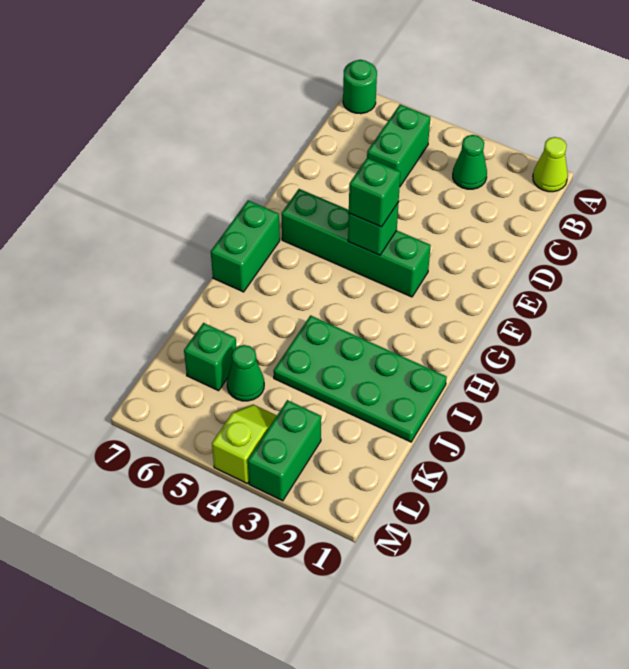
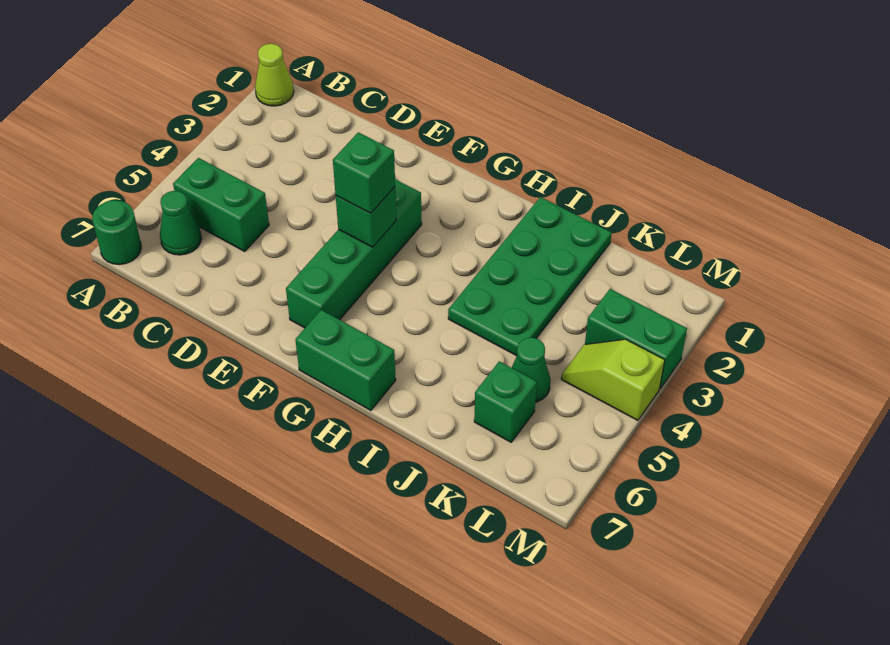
green 1x1 cone [453,135,487,189] -> green 1x1 cone moved to [160,191,201,255]

